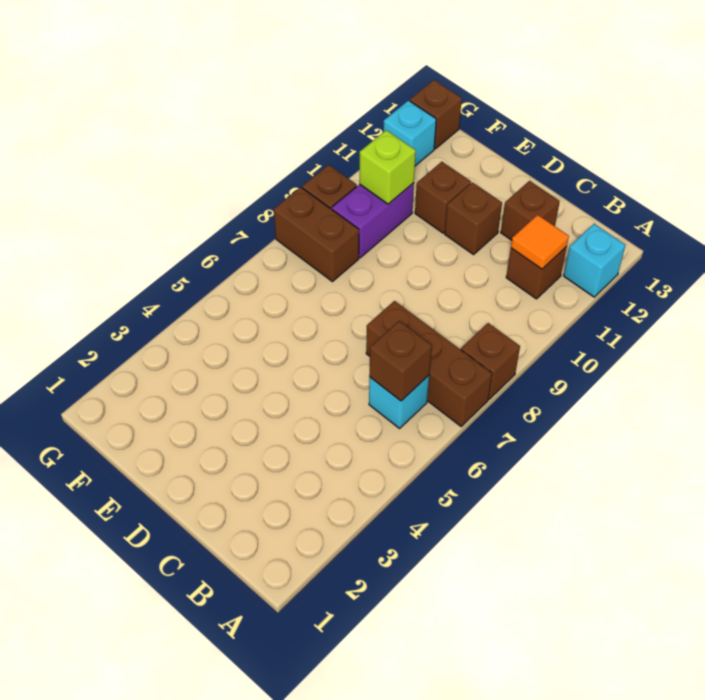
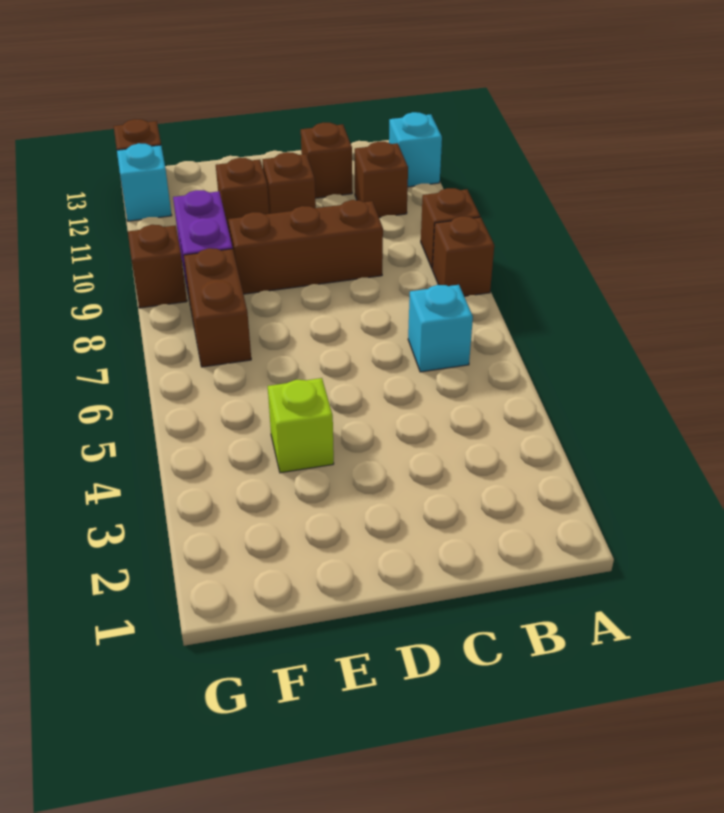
brown 1x3 brick [366,301,492,426] -> brown 1x3 brick moved to [228,200,383,294]
brown 1x1 brick [369,321,432,401] -> brown 1x1 brick moved to [421,188,480,269]
orange 1x1 tile [511,215,569,269] -> none
brown 1x2 brick [274,187,359,282] -> brown 1x2 brick turned to [184,248,251,367]
lime 1x1 brick [359,130,416,204] -> lime 1x1 brick moved to [268,378,334,473]

